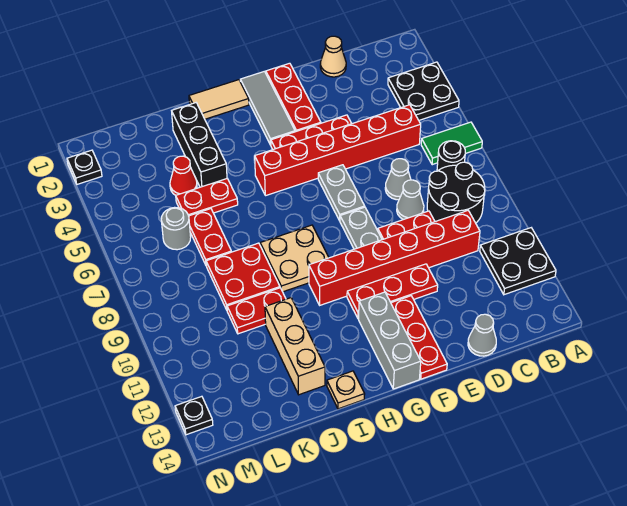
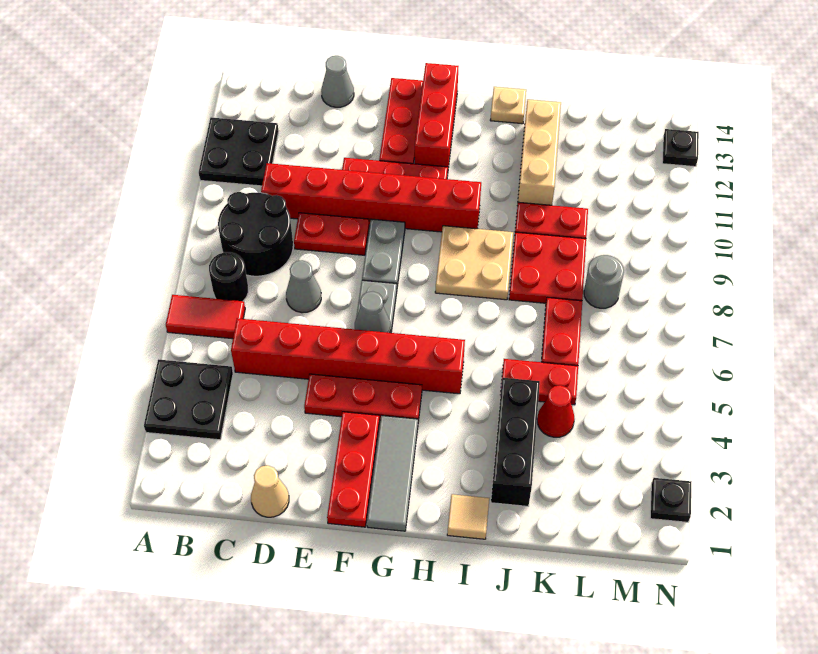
green 1x2 tile [421,122,482,165] -> red 1x2 tile [166,295,245,339]
grey 1x1 cone [397,180,424,220] -> grey 1x1 cone moved to [355,292,390,333]
grey 1x3 brick [359,292,421,389] -> red 1x3 brick [415,63,459,168]
tan 1x2 tile [189,80,249,119] -> tan 1x1 tile [447,494,489,539]
grey 1x1 round brick [161,207,191,250] -> grey 1x1 round brick moved to [584,255,624,308]

